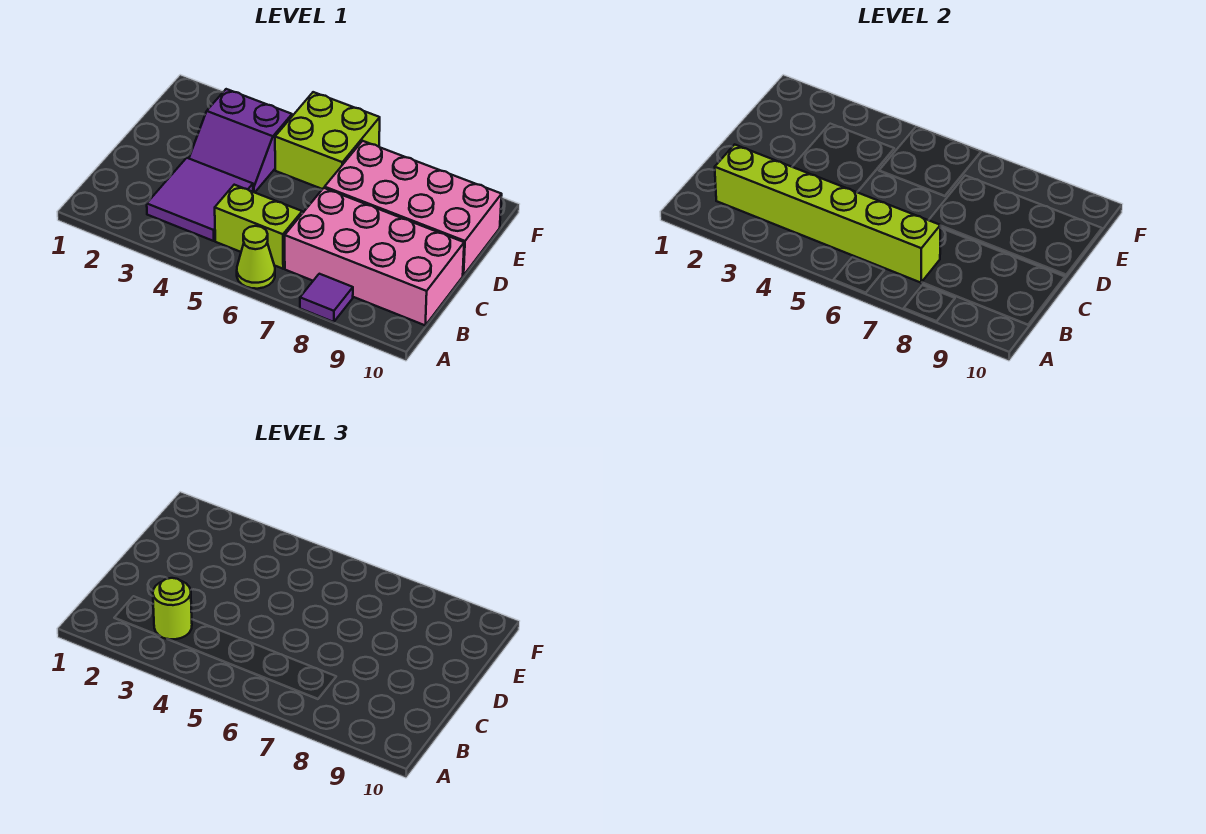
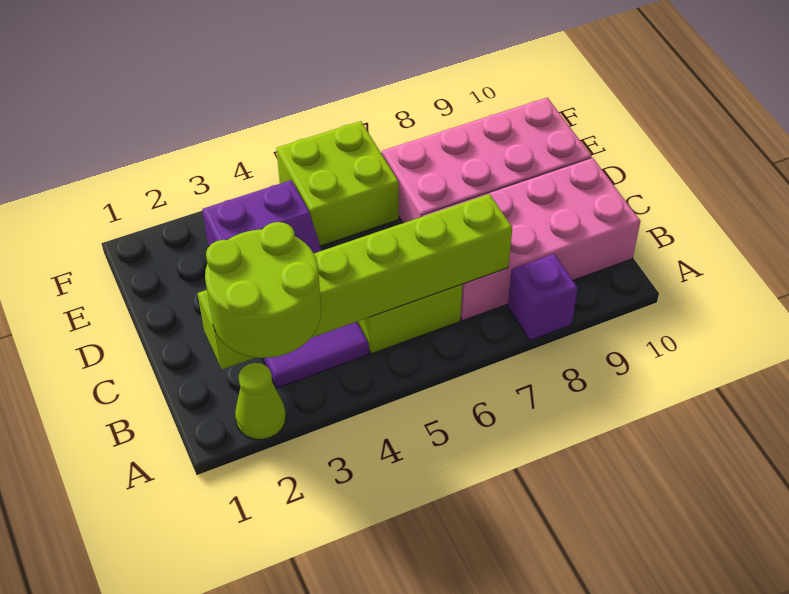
lime 1x1 cone [237,226,275,289] -> lime 1x1 cone moved to [235,363,286,439]
purple 1x1 tile [300,274,353,322] -> purple 1x1 brick [508,254,578,340]
lime 1x1 round brick [153,578,192,639] -> lime 2x2 round brick [205,222,321,358]

